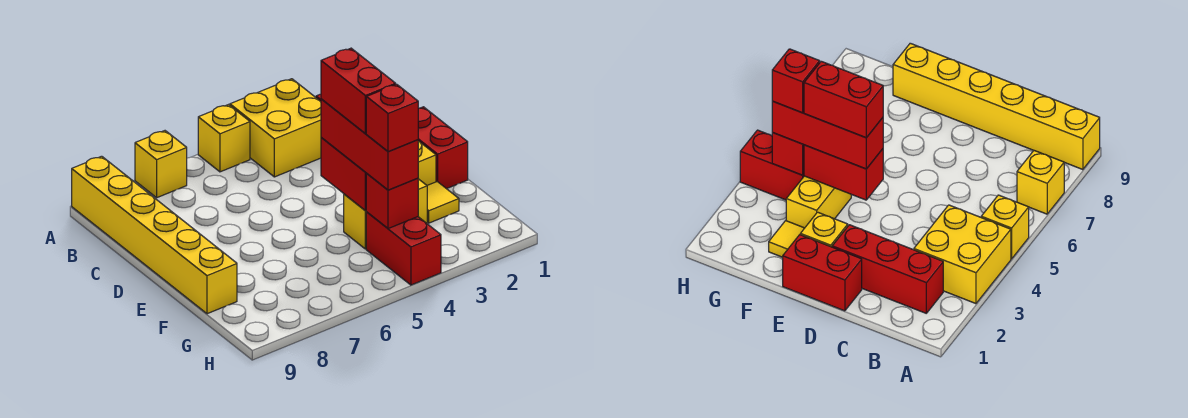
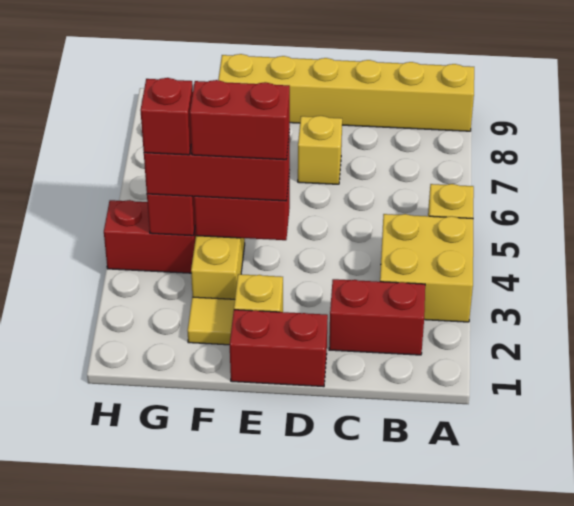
yellow 1x1 brick [135,131,187,198] -> yellow 1x1 brick moved to [298,116,342,184]
red 1x3 brick [832,225,943,313] -> red 1x2 brick [329,279,425,355]

